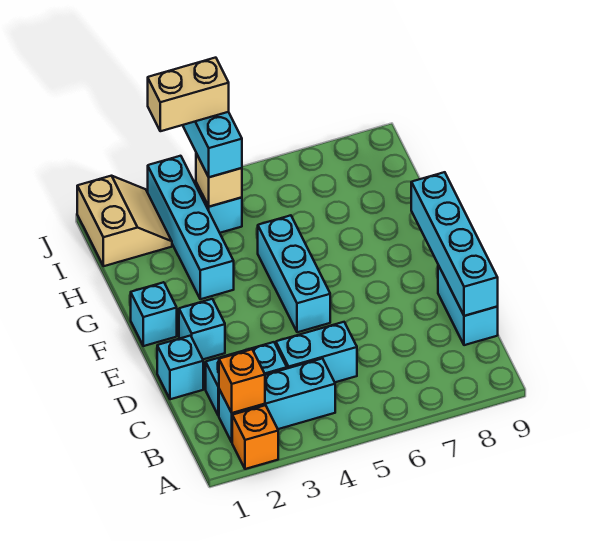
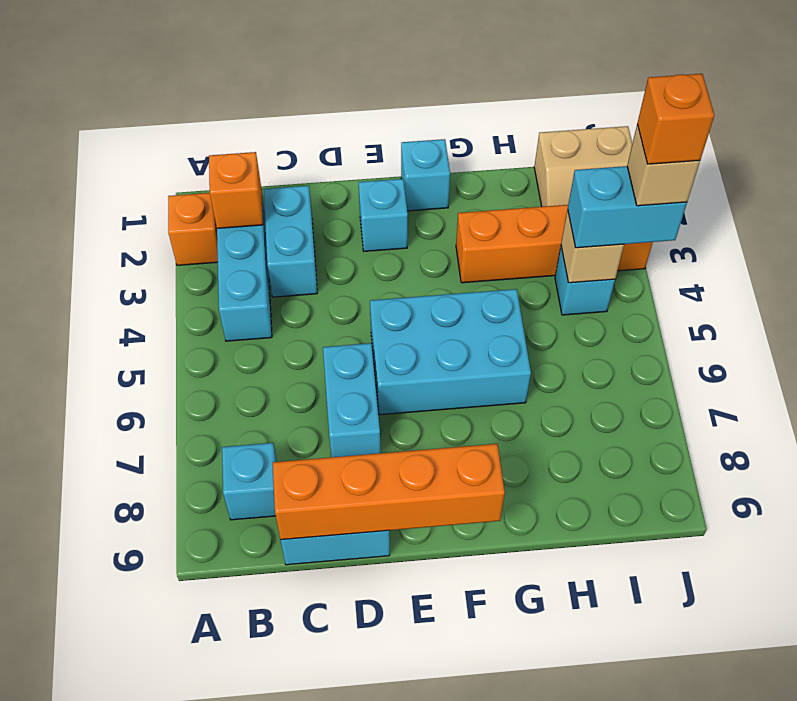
cyan 1x2 brick [276,322,357,382] -> cyan 1x2 brick moved to [323,343,381,457]
cyan 1x4 brick [411,172,498,316] -> orange 1x4 brick [273,444,505,540]
cyan 1x1 brick [157,336,203,399] -> cyan 1x1 brick moved to [222,443,277,520]
cyan 1x3 brick [258,215,330,332] -> cyan 2x3 brick [370,289,531,415]
cyan 1x4 brick [148,156,234,299] -> orange 1x4 brick [456,205,653,283]
tan 1x2 brick [148,58,229,131] -> tan 1x1 brick [627,124,700,206]
none -> orange 1x1 brick [637,74,714,164]

